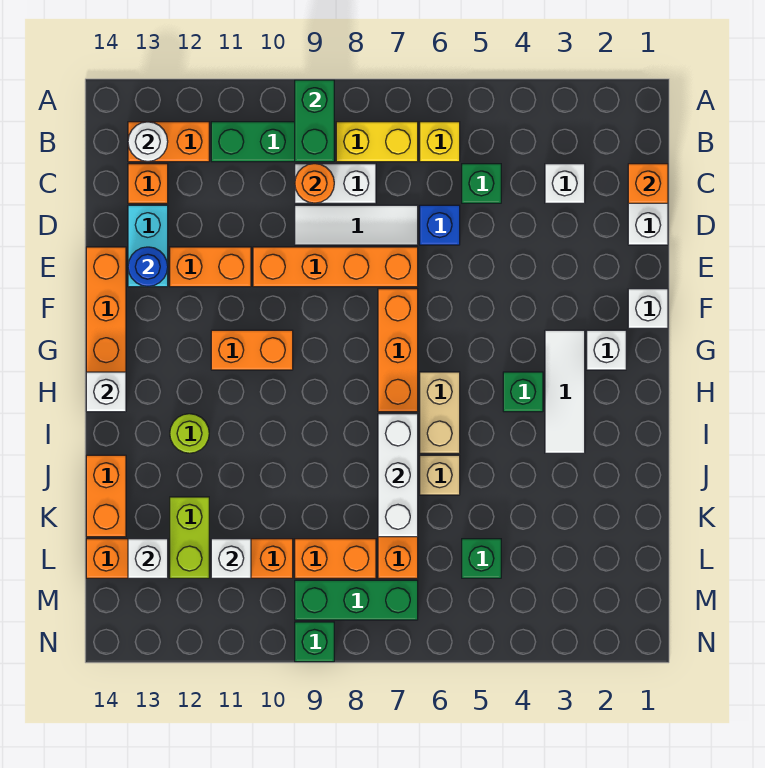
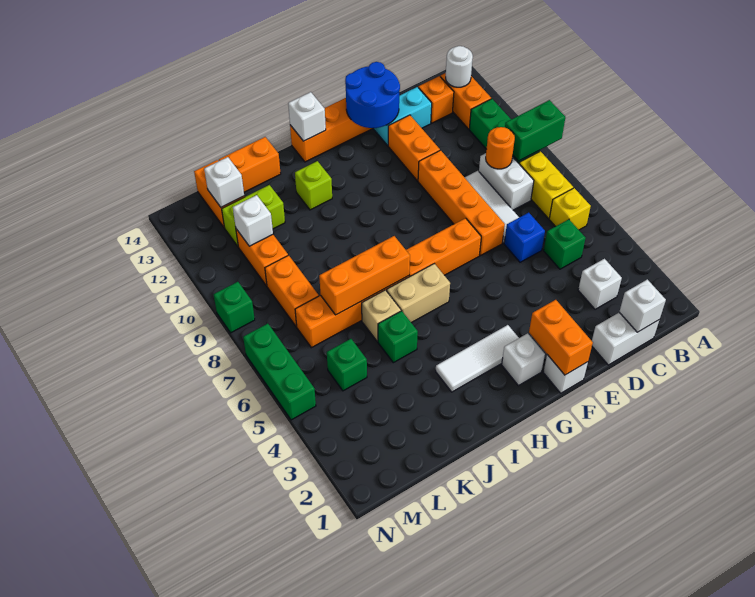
orange 1x1 brick [628,164,668,203] -> white 1x1 brick [619,279,666,332]
blue 1x1 round brick [128,247,168,287] -> blue 2x2 round brick [345,62,400,128]
orange 1x2 brick [211,330,293,370] -> orange 1x2 brick moved to [529,300,593,375]
green 1x1 brick [503,372,543,412] -> green 1x1 brick moved to [378,311,418,363]
white 1x3 brick [378,414,418,537] -> orange 1x3 brick [319,236,410,315]
lime 1x1 round brick [170,414,209,453] -> lime 1x1 brick [295,161,332,210]
green 1x3 brick [295,580,418,620] -> green 1x3 brick moved to [243,323,316,420]

